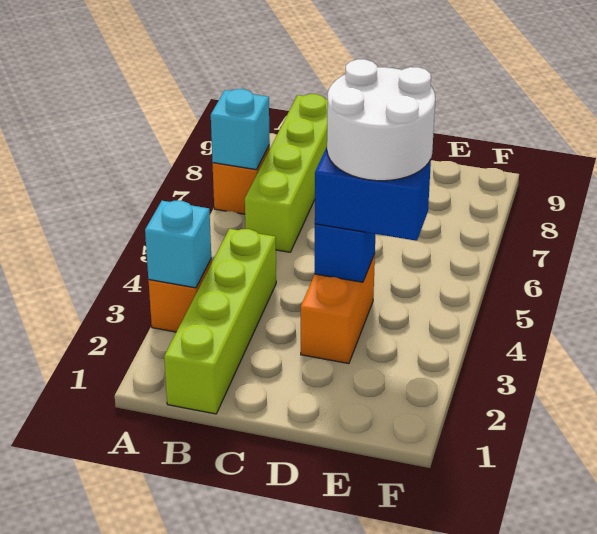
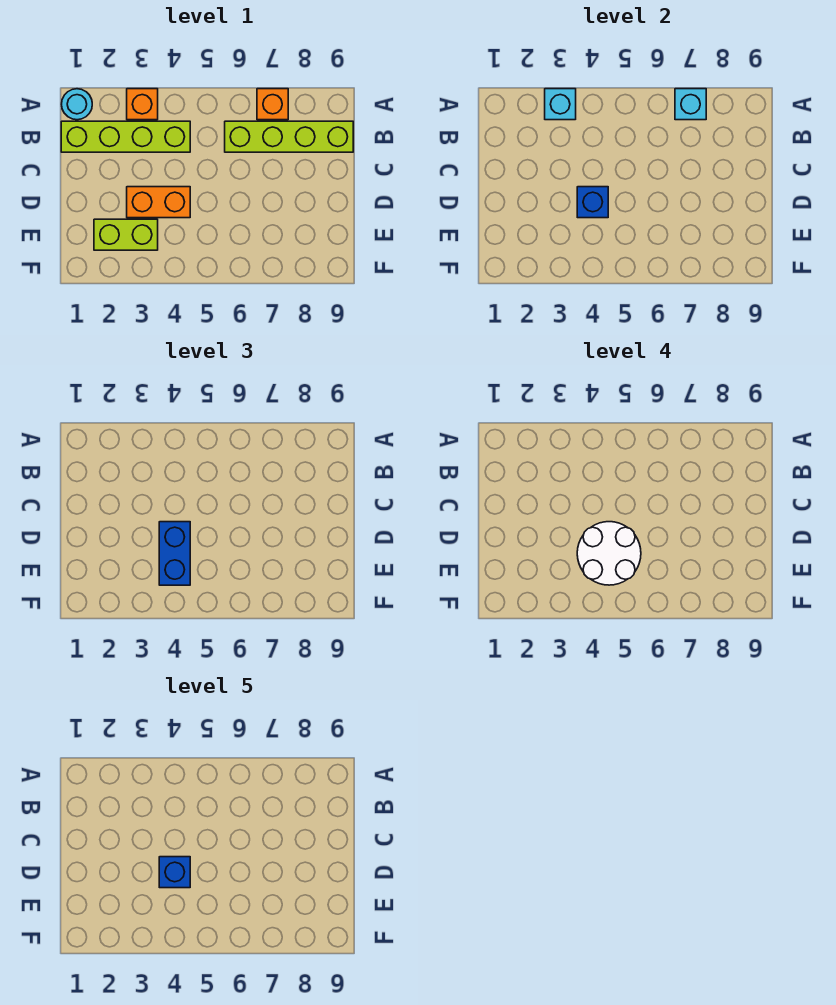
none -> cyan 1x1 round brick [62,89,92,120]
none -> blue 1x1 brick [159,857,190,888]
none -> lime 1x2 brick [94,219,158,250]

